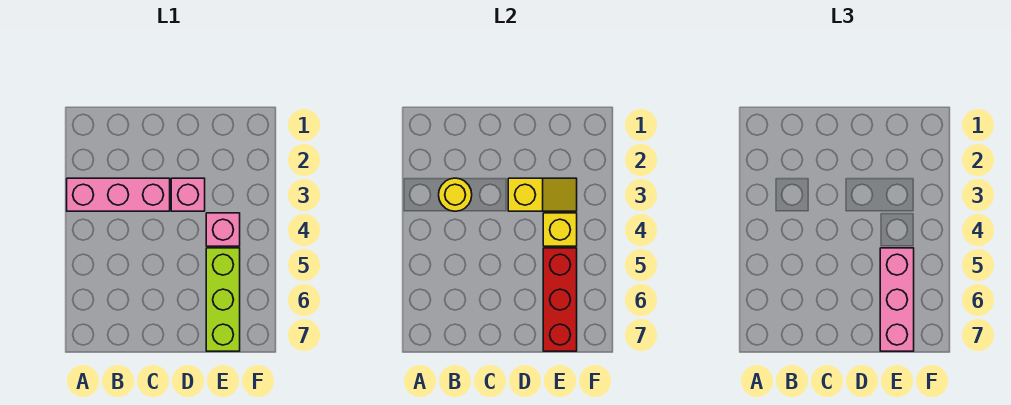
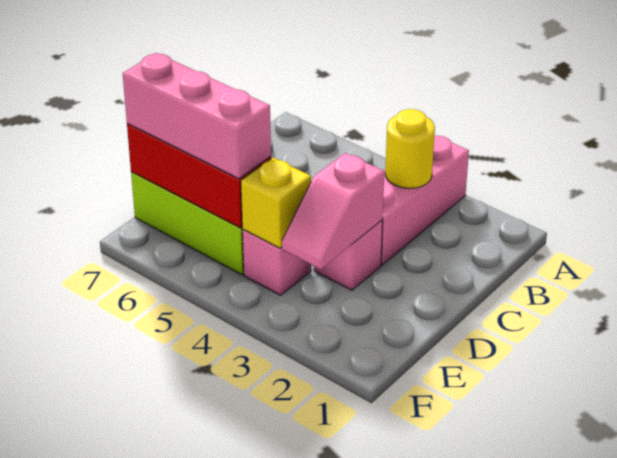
yellow 1x2 slope [508,178,577,211] -> pink 1x2 slope [282,153,384,269]

